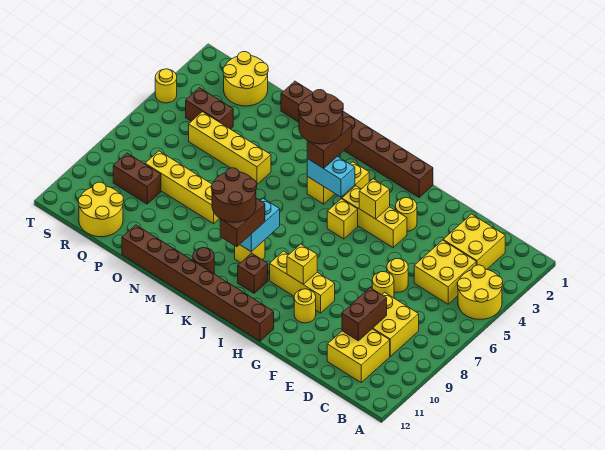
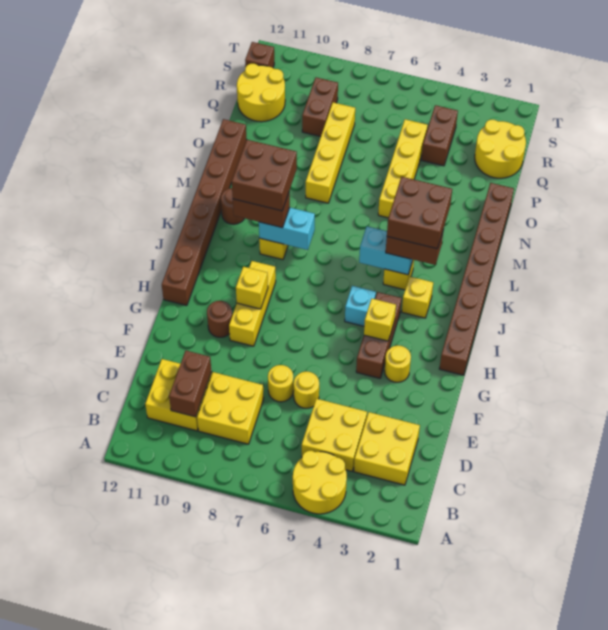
brown 1x2 brick [342,288,387,341] -> brown 1x2 brick turned to [169,351,212,417]
yellow 1x3 brick [342,186,407,248] -> brown 1x3 brick [356,292,401,378]
yellow 1x1 round brick [294,289,316,323] -> brown 1x1 round brick [207,301,232,337]
yellow 1x1 brick [327,199,358,239] -> cyan 1x1 brick [345,286,376,326]
cyan 1x2 brick [307,156,355,197] -> cyan 1x2 brick turned to [359,226,413,275]
brown 1x1 brick [238,253,268,293] -> brown 1x1 brick moved to [245,42,274,68]
brown 2x2 round brick [298,90,343,144] -> brown 2x2 brick [387,177,452,249]
brown 2x2 round brick [211,168,257,222] -> brown 2x2 brick [232,140,297,211]
yellow 1x1 round brick [155,69,177,103] -> none

